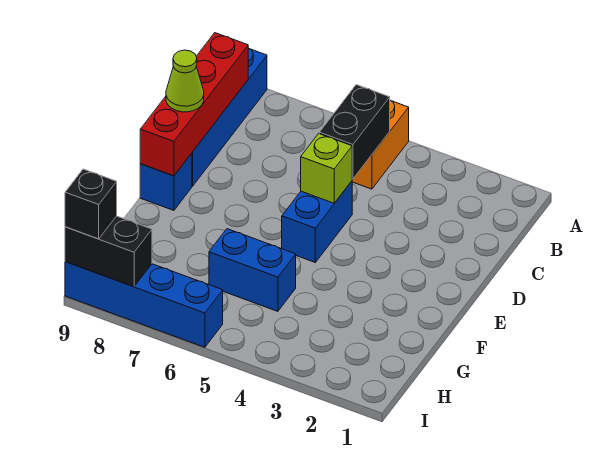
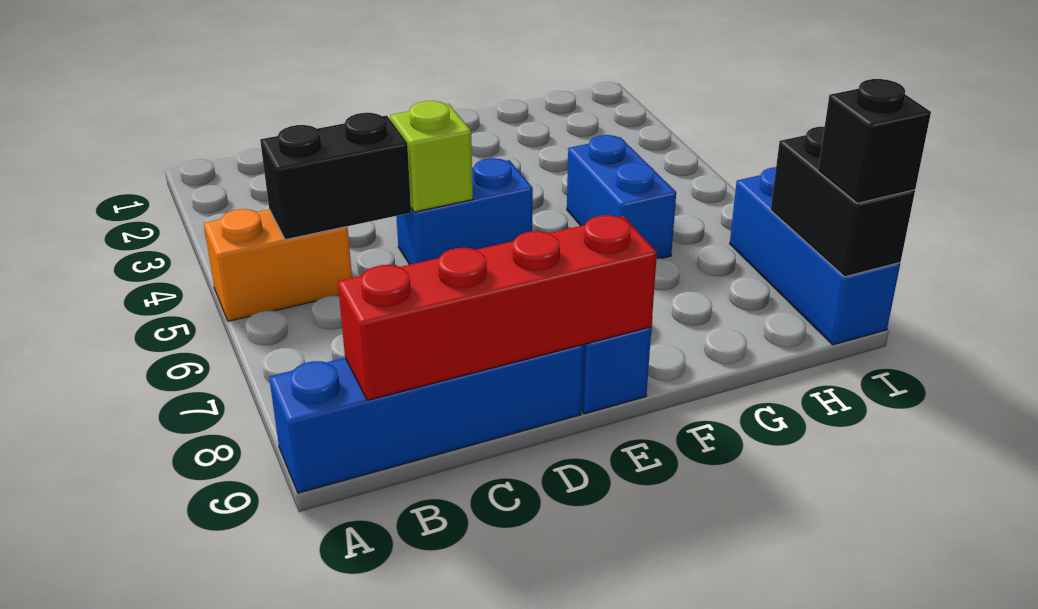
lime 1x1 cone [166,50,204,112] -> none
blue 1x4 brick [65,262,223,347] -> blue 1x3 brick [730,167,900,345]

